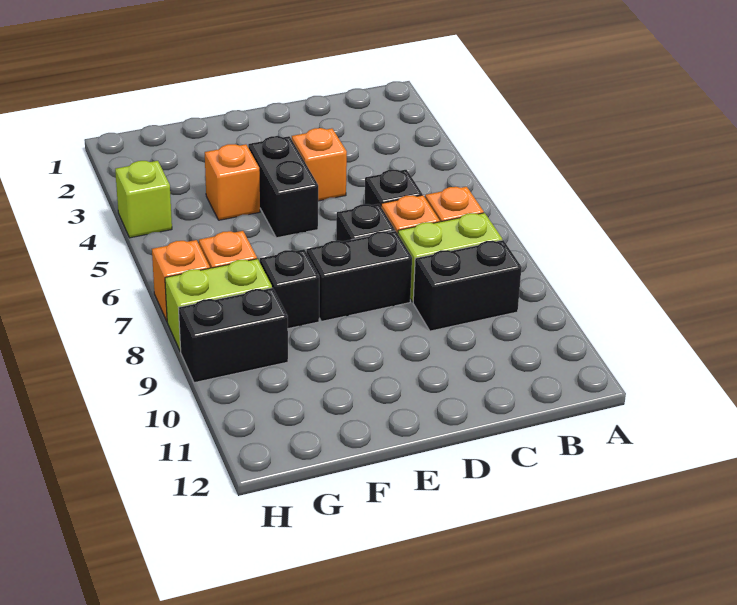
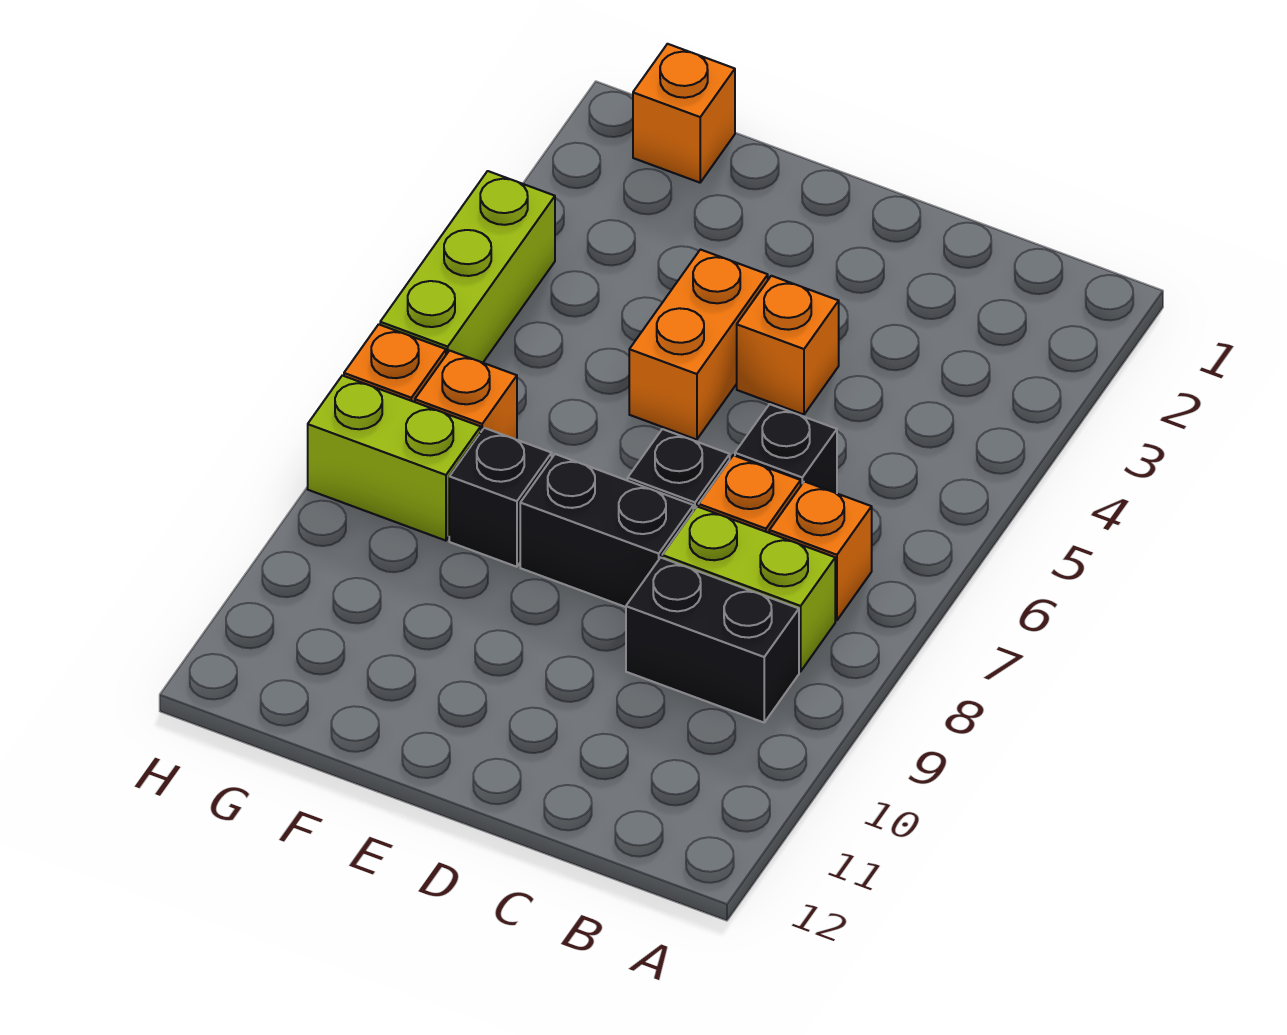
black 1x2 brick [248,136,318,238] -> orange 1x2 brick [629,250,768,440]
orange 1x1 brick [205,144,260,220] -> orange 1x1 brick moved to [633,44,735,183]
black 1x2 brick [179,288,288,383] -> none
lime 1x1 brick [115,161,172,238] -> lime 1x3 brick [380,171,555,363]

